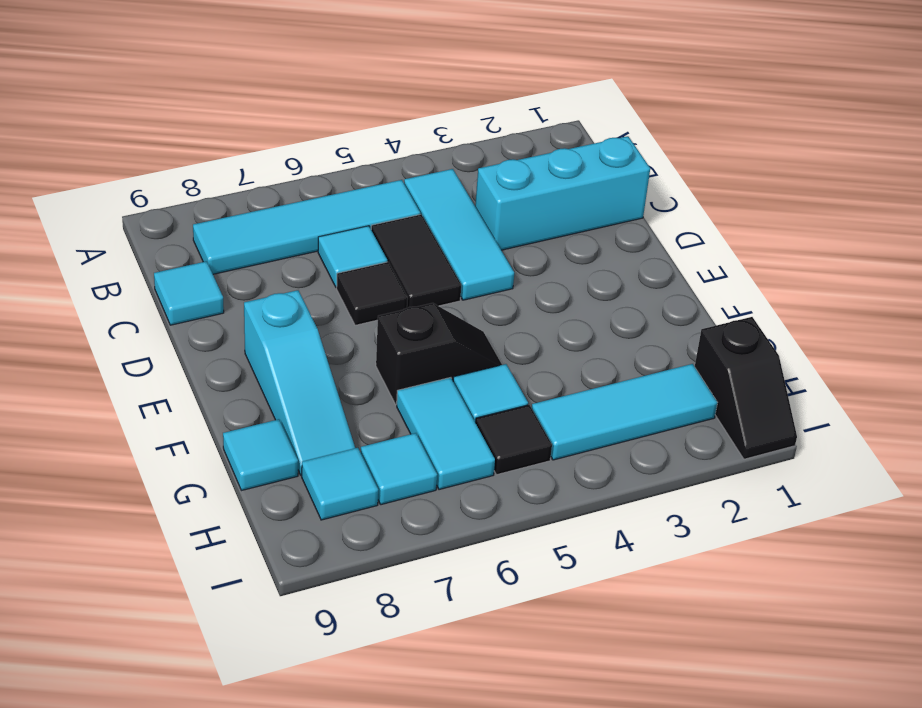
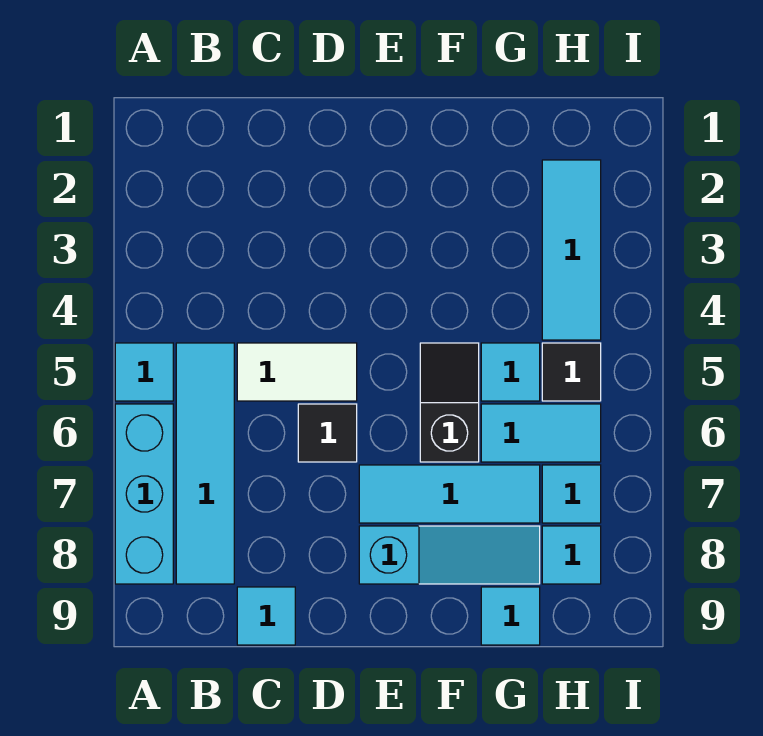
cyan 1x3 tile [404,169,514,300] -> cyan 1x3 tile moved to [359,465,540,523]
cyan 1x3 brick [475,136,650,250] -> cyan 1x3 brick moved to [115,404,173,584]
black 1x2 tile [371,214,461,308] -> white 1x2 tile [237,343,357,401]
cyan 1x1 tile [318,226,387,288] -> cyan 1x1 tile moved to [115,343,173,401]
black 1x2 slope [695,317,797,459] -> none

